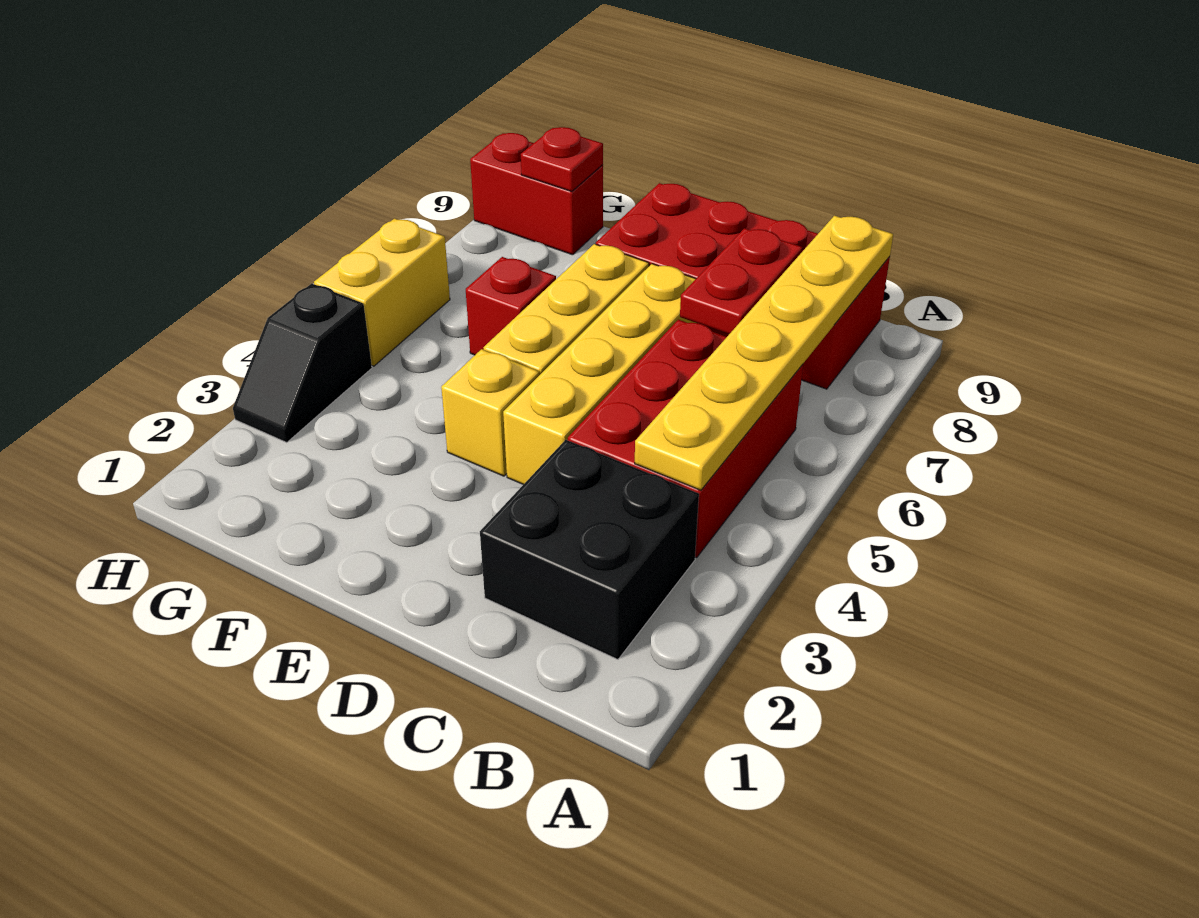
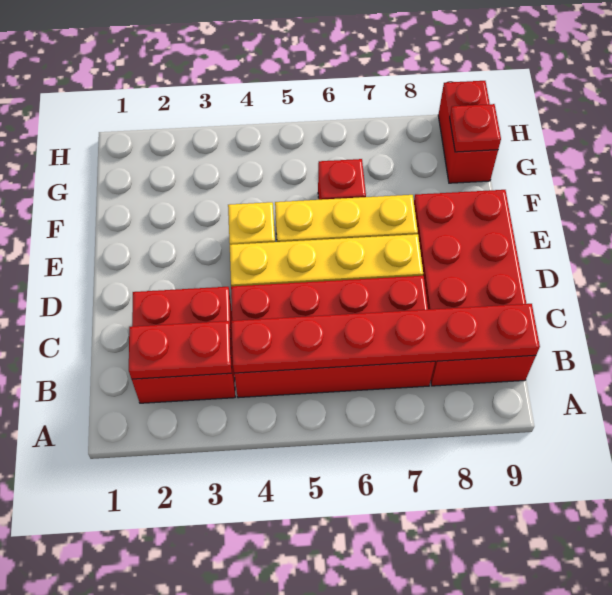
black 2x2 brick [480,440,699,659] -> red 2x2 brick [132,287,235,403]
red 2x3 brick [568,320,803,558] -> red 2x4 brick [231,276,435,398]
yellow 1x6 plate [635,216,893,490] -> red 1x6 plate [231,304,540,373]
red 1x2 plate [680,228,803,334] -> red 1x2 plate moved to [129,321,232,379]
black 1x2 slope [233,283,372,443] -> none
yellow 1x2 brick [314,219,450,366] -> none

